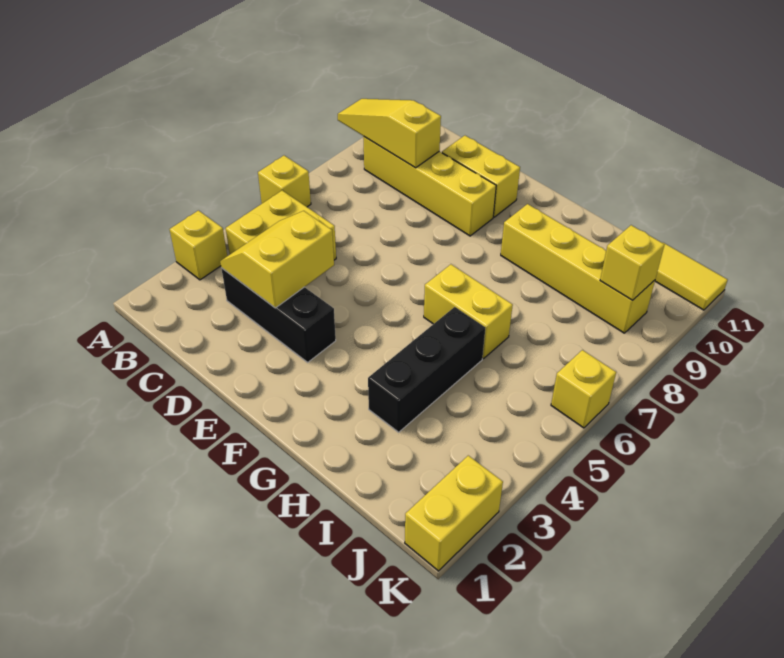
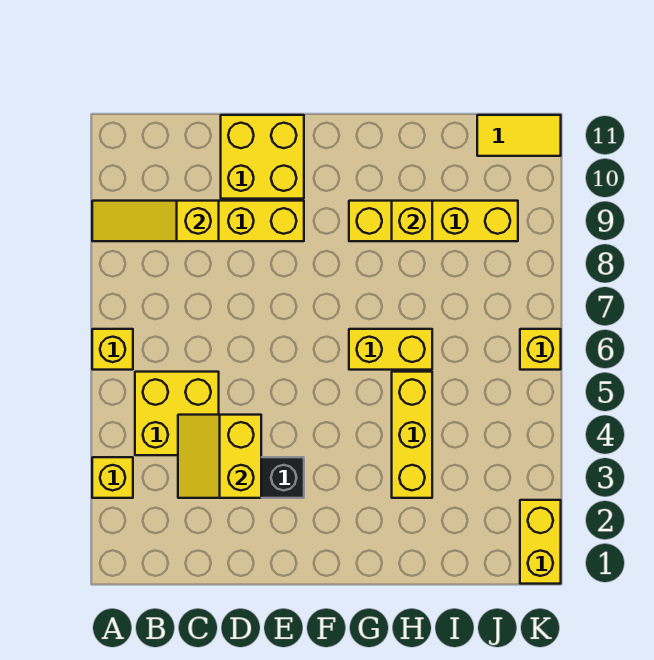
yellow 1x2 brick [442,136,520,217] -> yellow 2x2 brick [221,115,304,199]
black 1x3 brick [368,307,485,432] -> yellow 1x3 brick [392,372,432,498]
yellow 1x1 brick [600,225,664,300] -> yellow 1x1 brick moved to [392,201,432,241]

